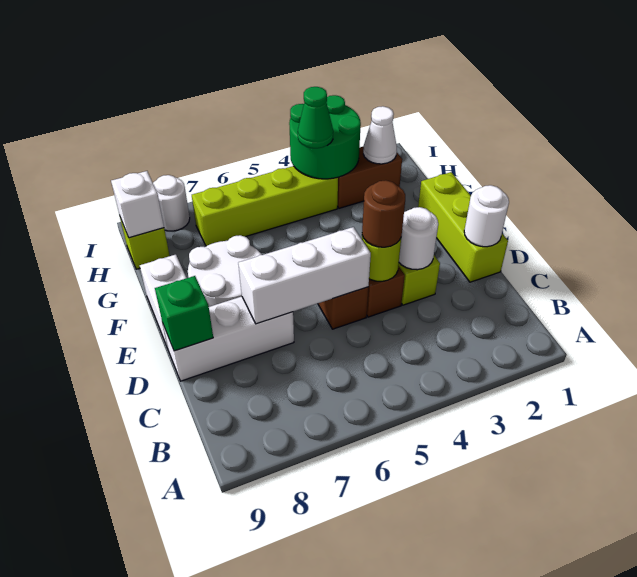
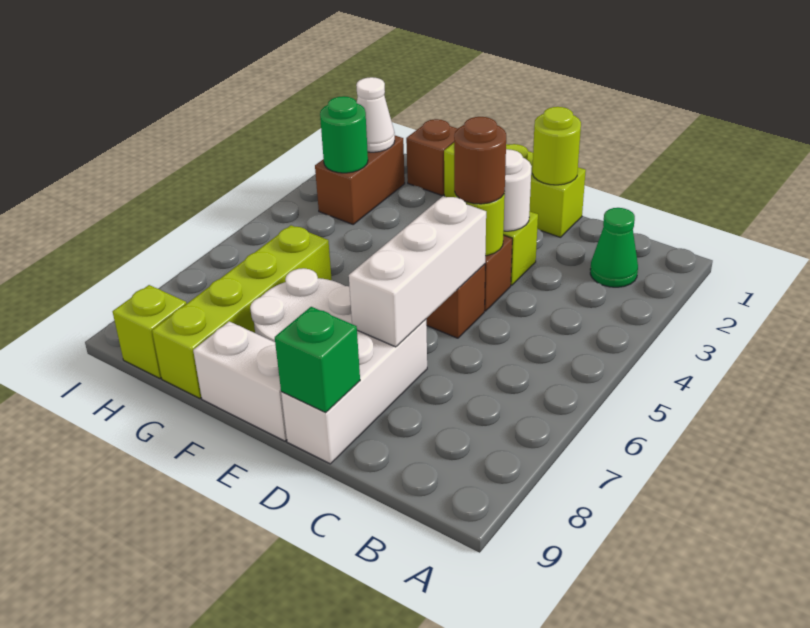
white 1x1 round brick [464,185,509,247] -> lime 1x1 round brick [532,107,581,185]
none -> brown 1x1 brick [406,119,458,196]
green 2x2 round brick [289,95,361,179] -> green 1x1 round brick [320,96,368,173]
lime 1x4 brick [192,166,338,246] -> lime 1x4 brick moved to [152,225,332,398]
green 1x1 cone [298,87,333,148] -> green 1x1 cone moved to [590,208,638,287]
white 1x1 brick [111,171,164,238] -> none
white 1x1 round brick [153,175,190,231] -> none

